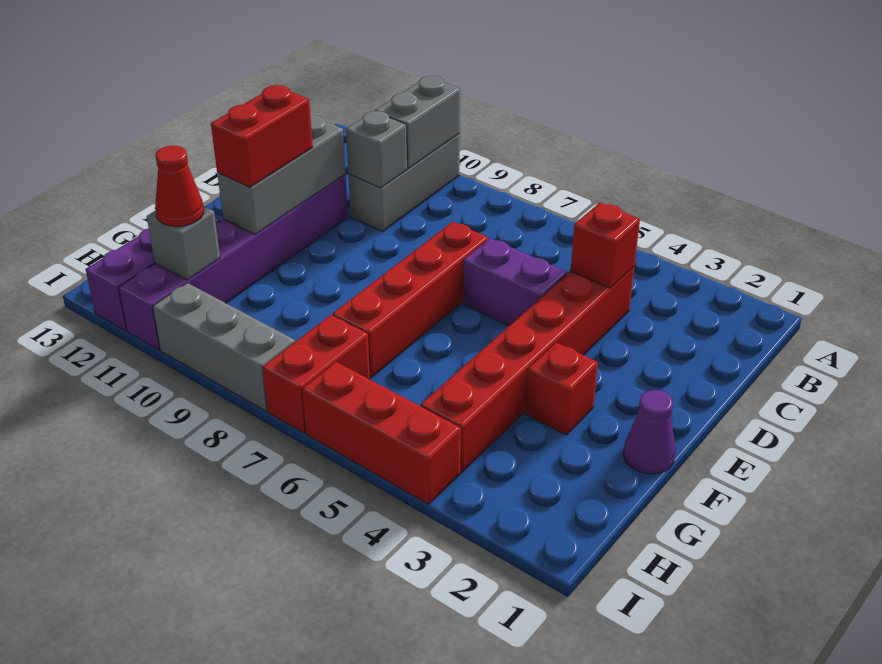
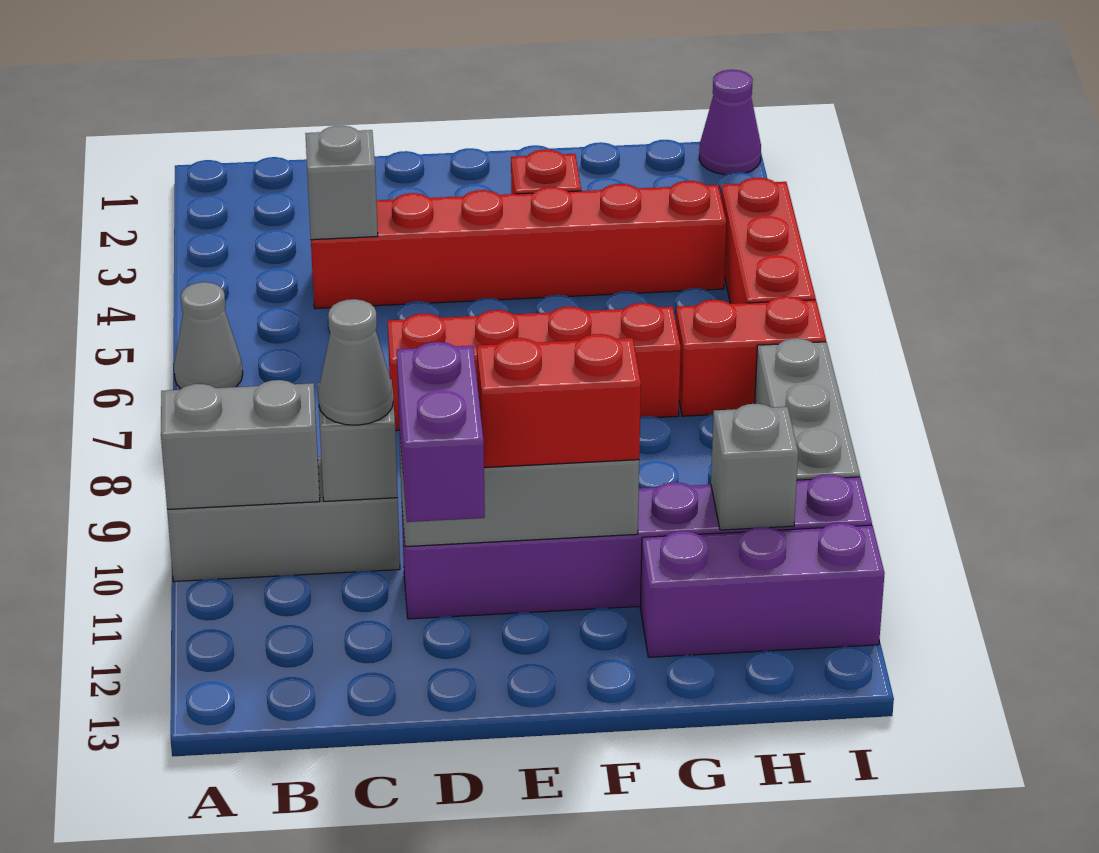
none -> grey 1x1 cone [174,282,243,389]
red 1x1 brick [571,203,640,288] -> grey 1x1 brick [305,126,378,240]
none -> grey 1x1 cone [318,299,393,425]
purple 1x2 brick [463,238,567,326] -> purple 1x2 brick moved to [397,342,485,522]
purple 1x1 cone [623,390,675,474] -> purple 1x1 cone moved to [699,70,761,175]
red 1x1 cone [155,146,204,227] -> none

